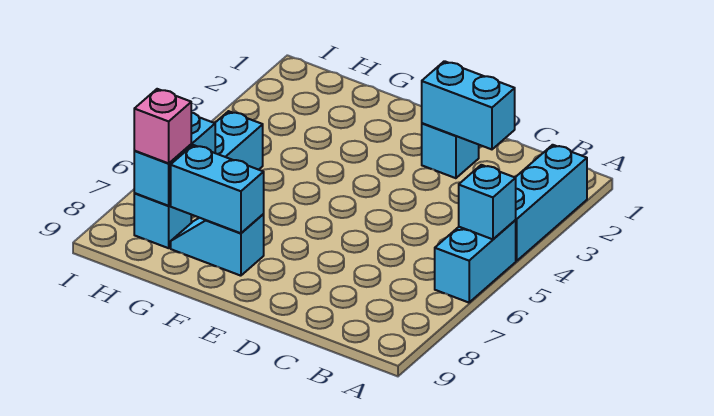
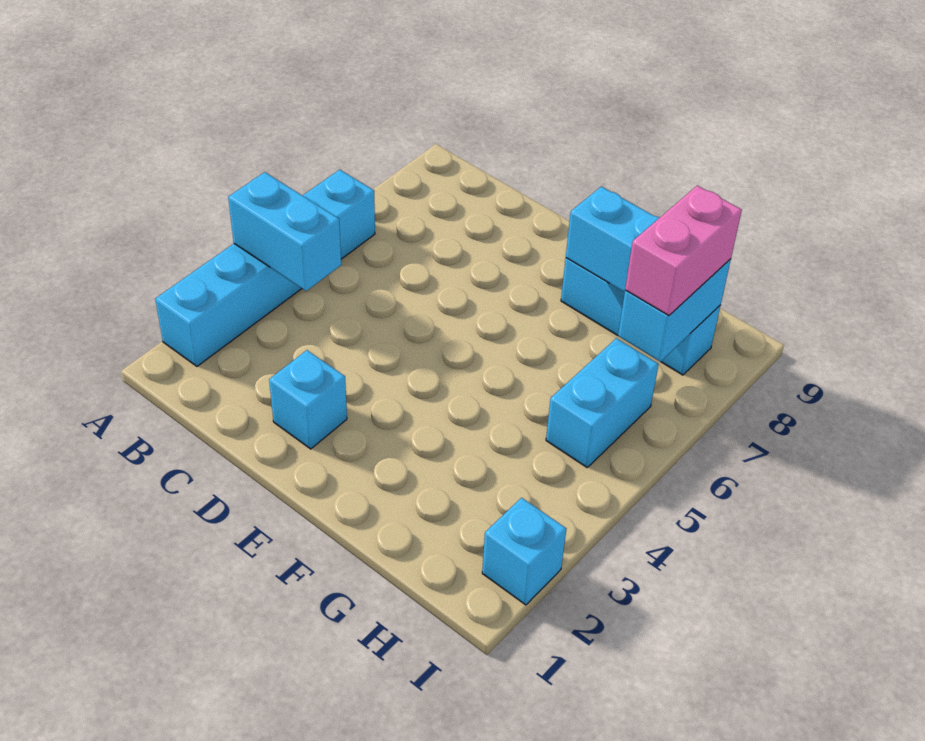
cyan 1x1 brick [459,165,516,239] -> cyan 1x1 brick moved to [482,498,566,605]
cyan 1x2 brick [422,61,515,149] -> cyan 1x2 brick moved to [228,172,341,291]
pink 1x1 brick [134,89,191,163] -> pink 1x2 brick [625,186,742,316]

